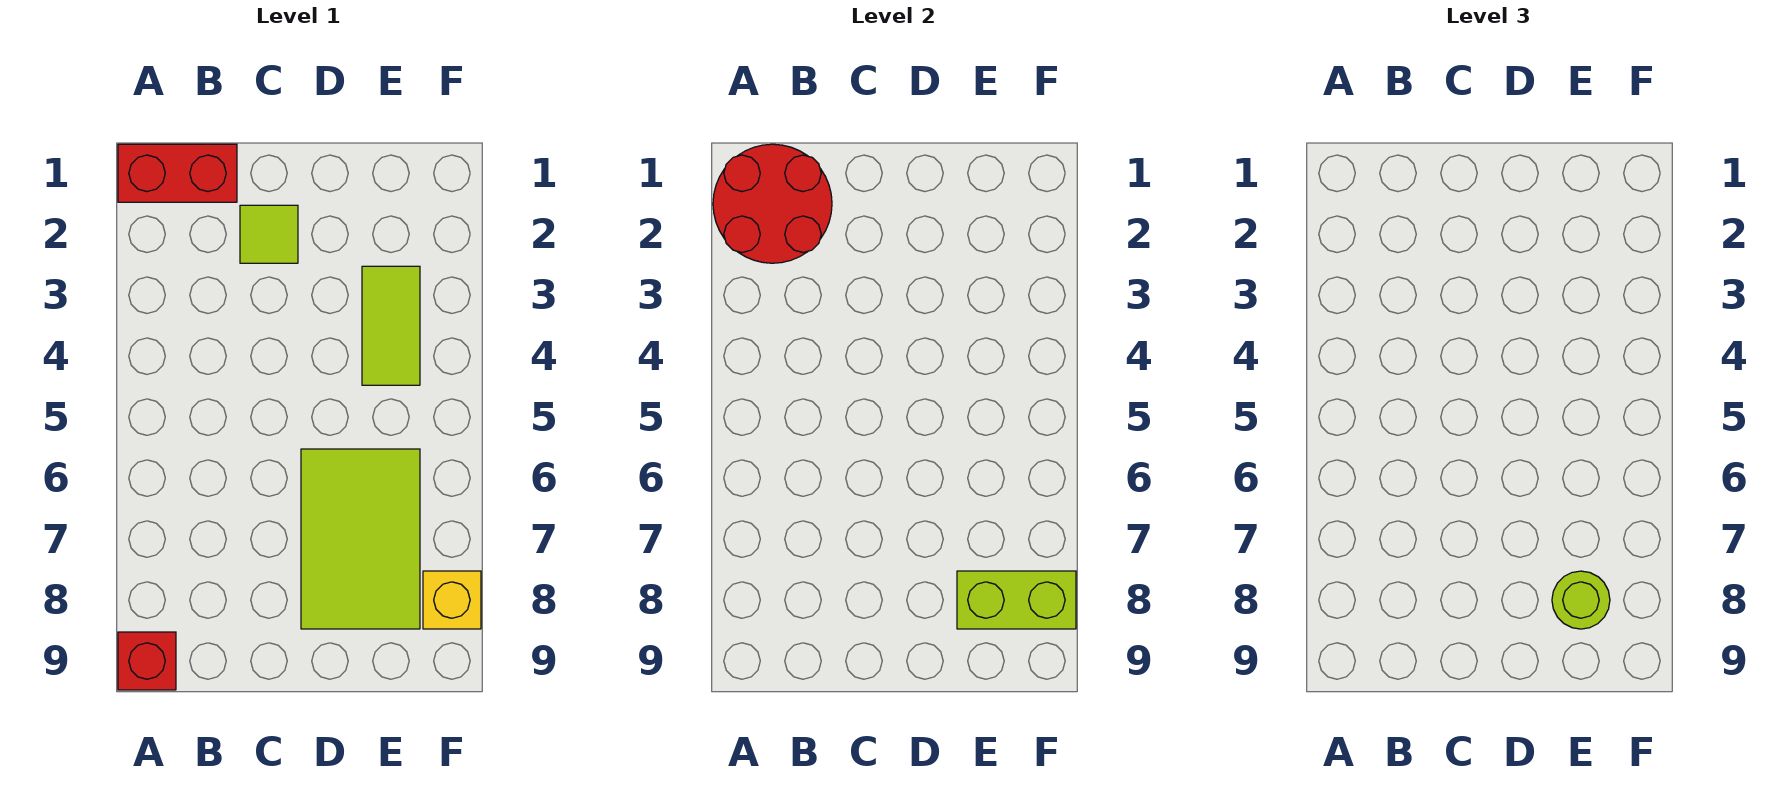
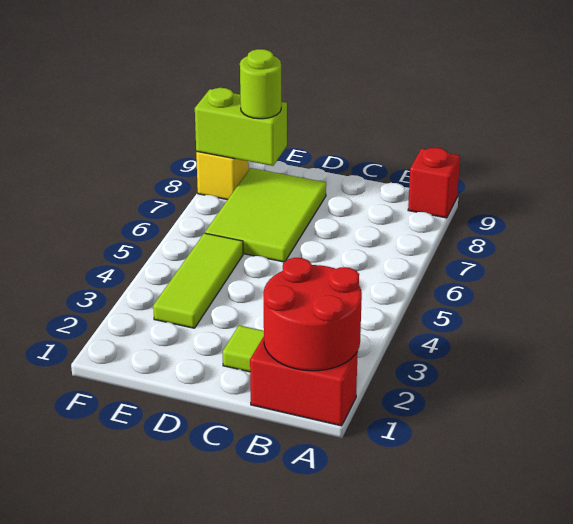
lime 1x2 tile [362,266,420,385] -> lime 1x3 tile [153,233,243,328]

